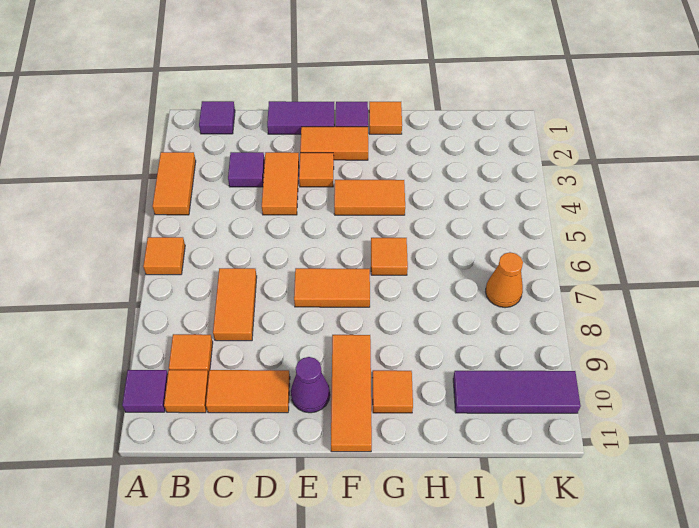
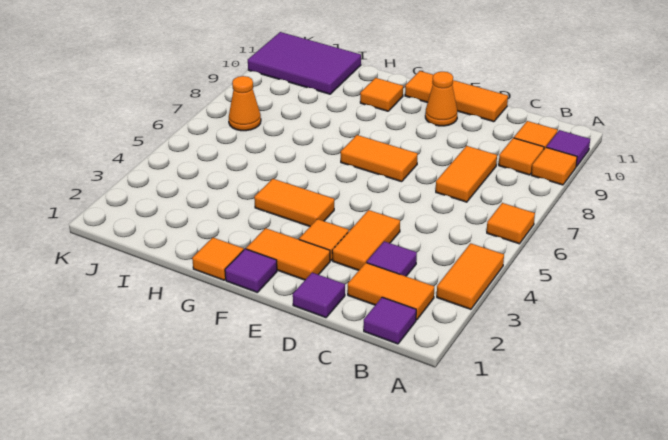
orange 1x2 tile [206,370,290,413] -> orange 1x2 tile moved to [348,263,434,320]
purple 1x2 tile [267,101,334,134] -> purple 1x1 tile [293,273,345,318]
purple 1x1 cone [291,357,330,413] -> orange 1x1 cone [425,72,457,126]
orange 1x3 tile [331,335,372,452] -> orange 1x3 tile turned to [405,71,508,122]
orange 1x1 tile [371,238,408,275] -> orange 1x1 tile moved to [531,148,577,185]
purple 1x3 tile [453,371,581,413] -> purple 2x3 tile [248,32,361,94]

